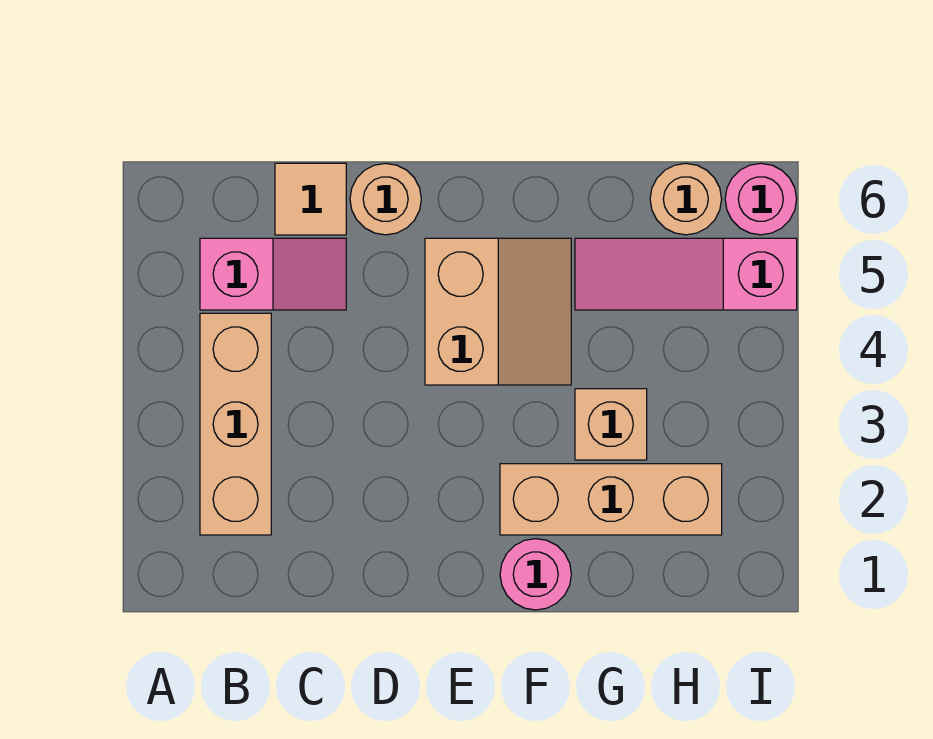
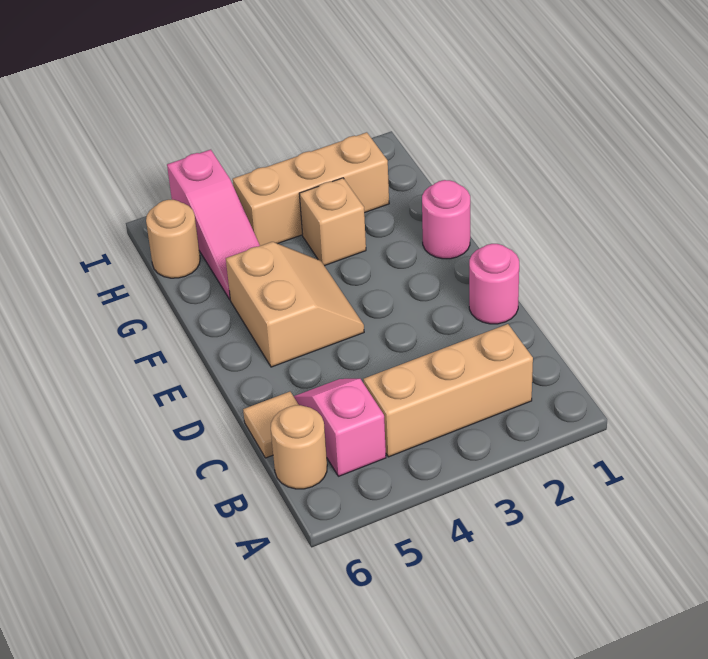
tan 1x1 round brick [350,163,421,235] -> tan 1x1 round brick moved to [271,405,327,489]
tan 2x2 slope [425,238,571,385] -> tan 2x2 slope turned to [226,242,364,367]
tan 1x3 brick [500,464,722,535] -> tan 1x3 brick turned to [233,132,389,246]
pink 1x1 round brick [725,163,797,235] -> pink 1x1 round brick moved to [469,244,519,324]

